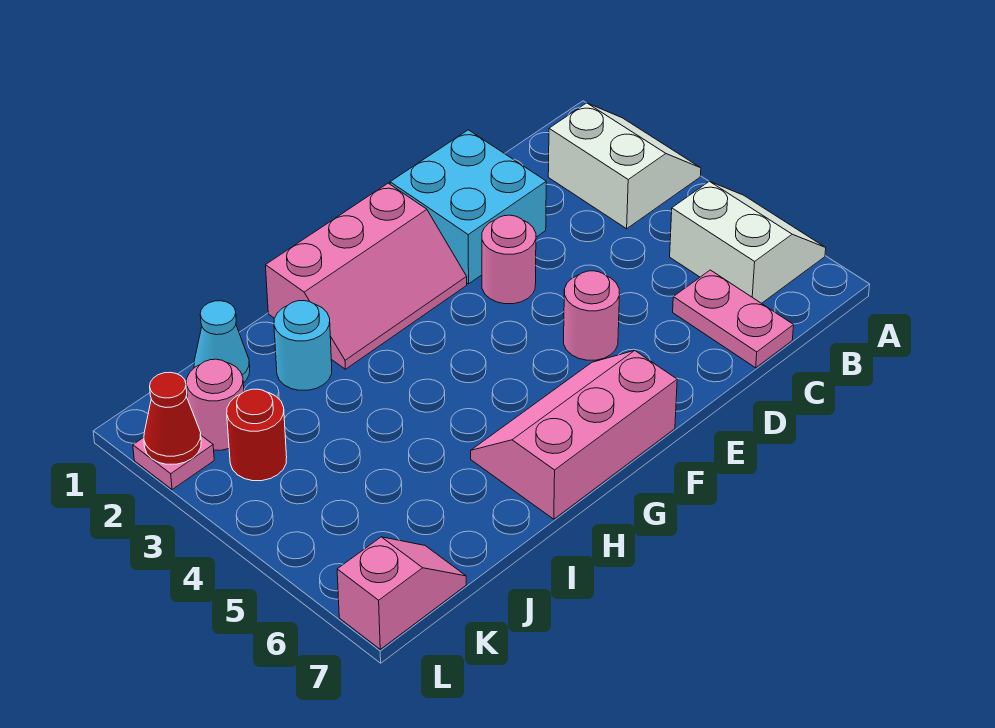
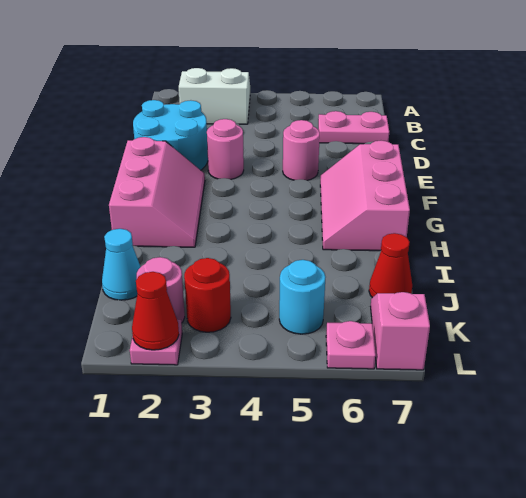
white 2x2 slope [670,181,826,303] -> none
cyan 2x2 brick [390,130,546,284] -> cyan 2x2 round brick [133,100,208,170]
cyan 1x1 round brick [274,301,332,390] -> cyan 1x1 round brick moved to [279,260,325,334]
none -> red 1x1 cone [369,233,412,298]
none -> pink 1x1 plate [326,321,376,369]

